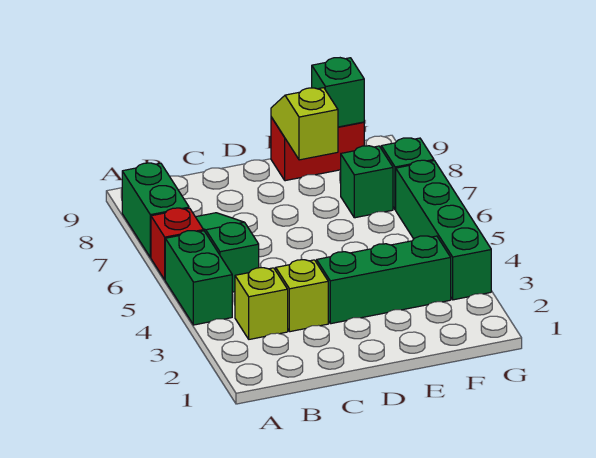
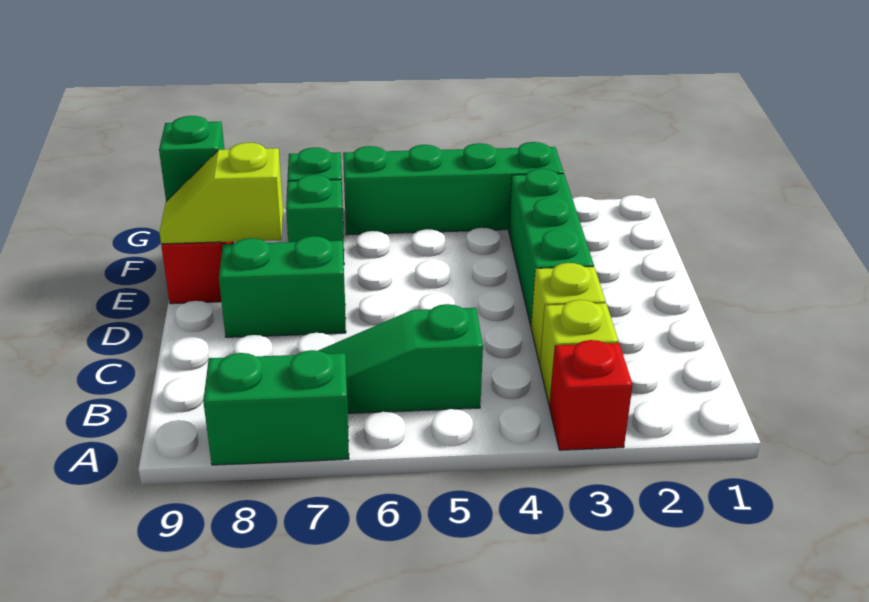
green 1x2 brick [165,231,232,325] -> green 1x2 brick moved to [219,236,346,337]
red 1x1 brick [151,208,204,280] -> red 1x1 brick moved to [549,340,633,450]

